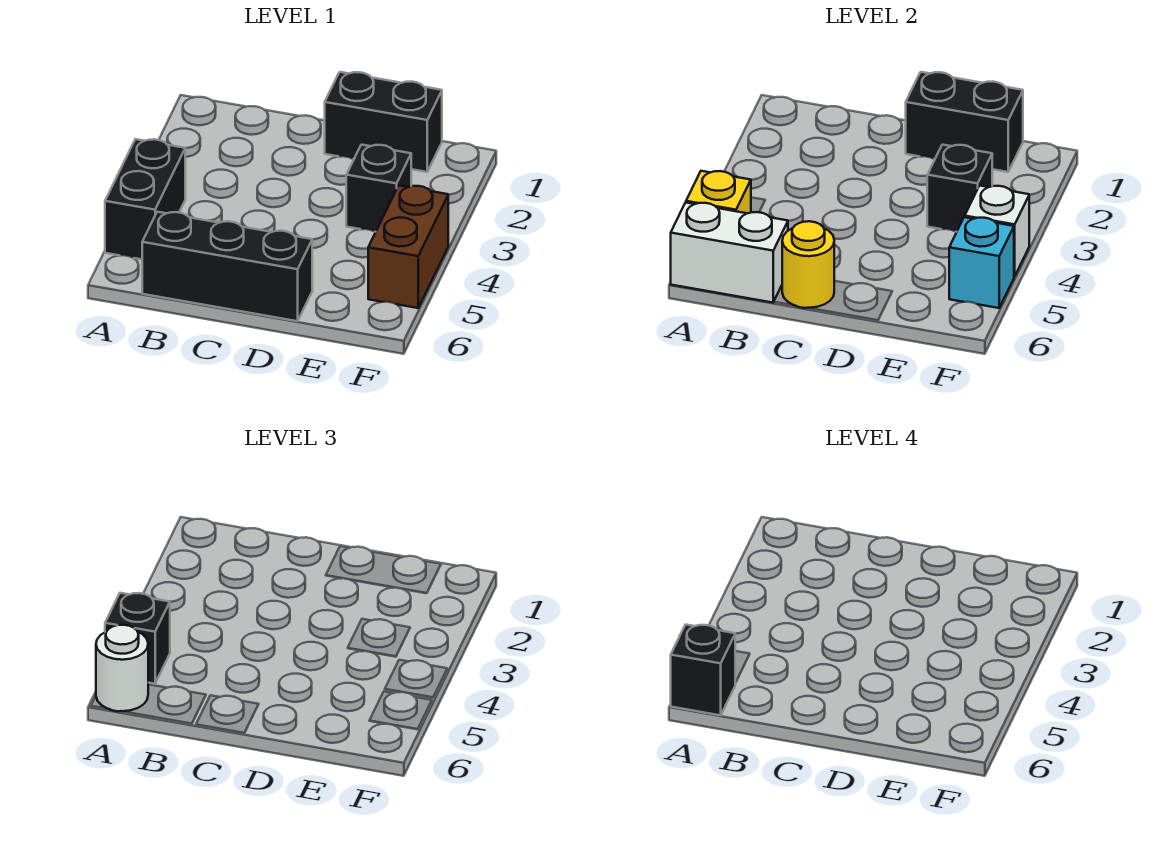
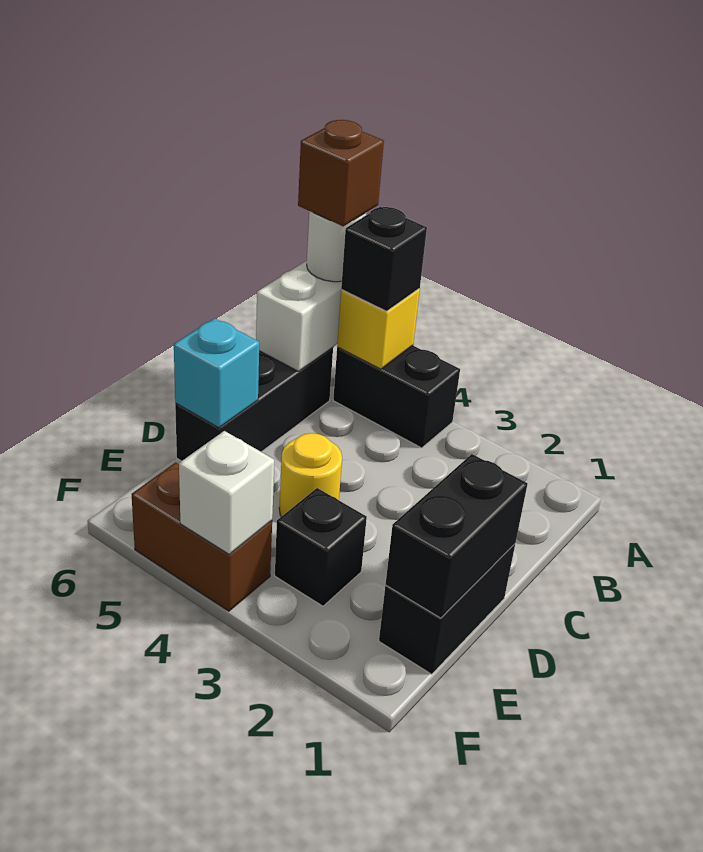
black 1x1 brick [671,625,735,715] -> brown 1x1 brick [298,120,384,226]
yellow 1x1 round brick [782,221,834,308] -> yellow 1x1 round brick moved to [279,433,342,517]
black 1x1 brick [927,145,992,232] -> none
cyan 1x1 brick [949,217,1014,308] -> cyan 1x1 brick moved to [174,318,259,428]

